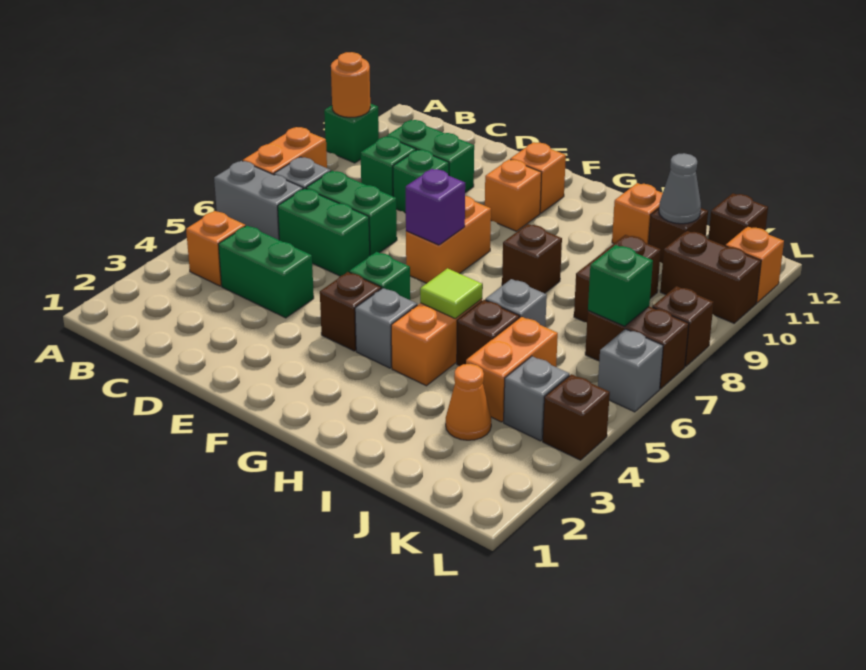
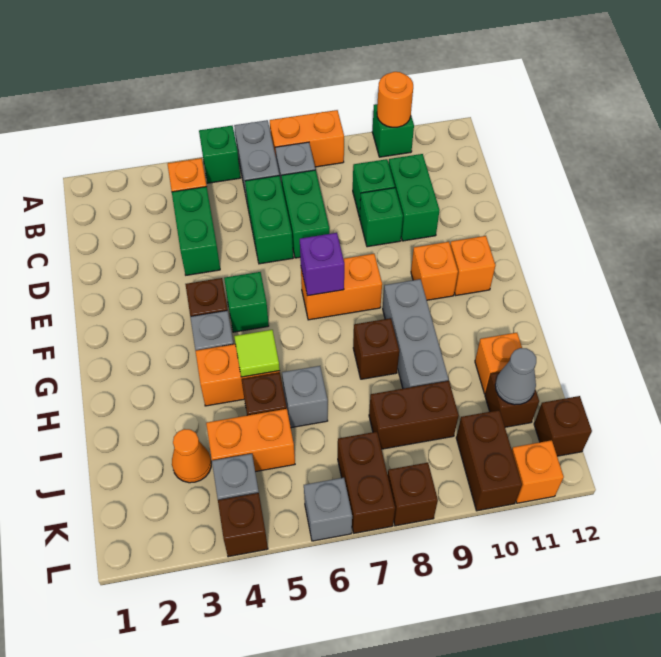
none -> grey 1x3 brick [383,279,448,389]
green 1x1 brick [588,245,653,326] -> green 1x1 brick moved to [199,126,241,183]

